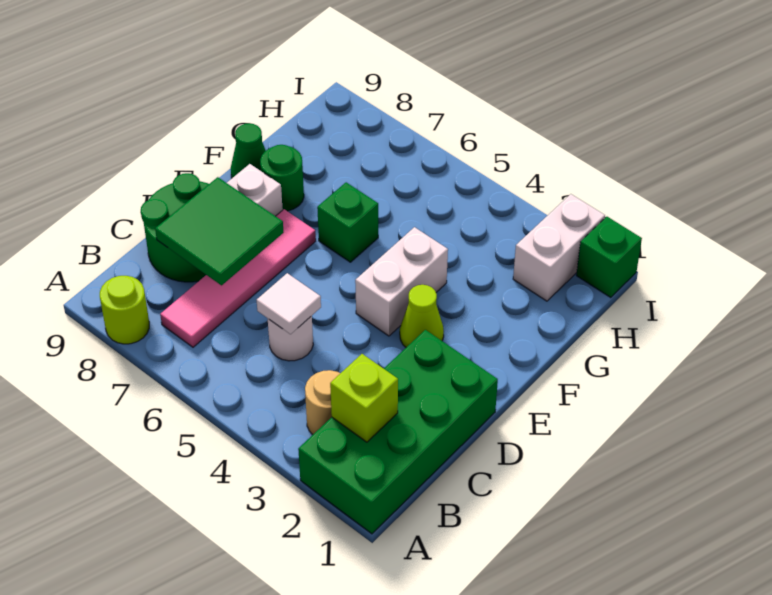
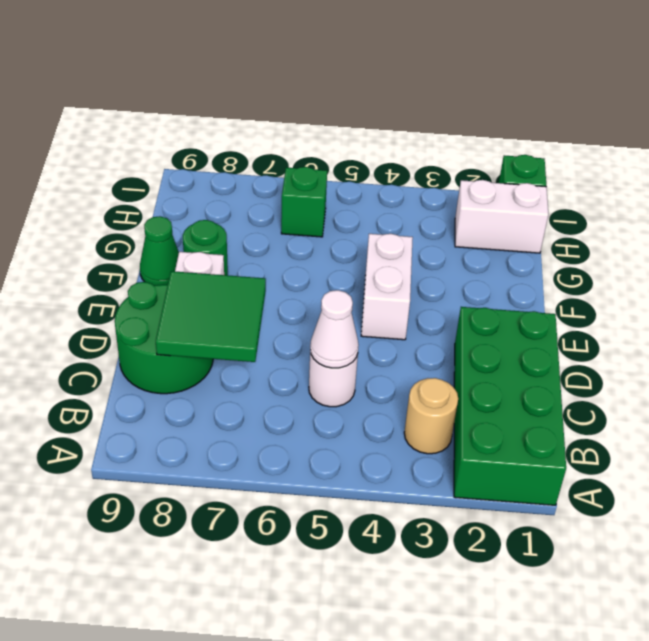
lime 1x1 round brick [100,276,149,344] -> none
lime 1x1 brick [330,354,398,442] -> none
pink 1x4 tile [160,209,316,347] -> none
white 1x1 tile [257,273,321,334] -> white 1x1 cone [310,290,359,368]
lime 1x1 cone [400,285,444,347] -> none
green 1x1 brick [317,182,378,262] -> green 1x1 brick moved to [281,167,327,237]
white 1x2 brick [513,194,605,301] -> white 1x2 brick turned to [455,180,548,253]

